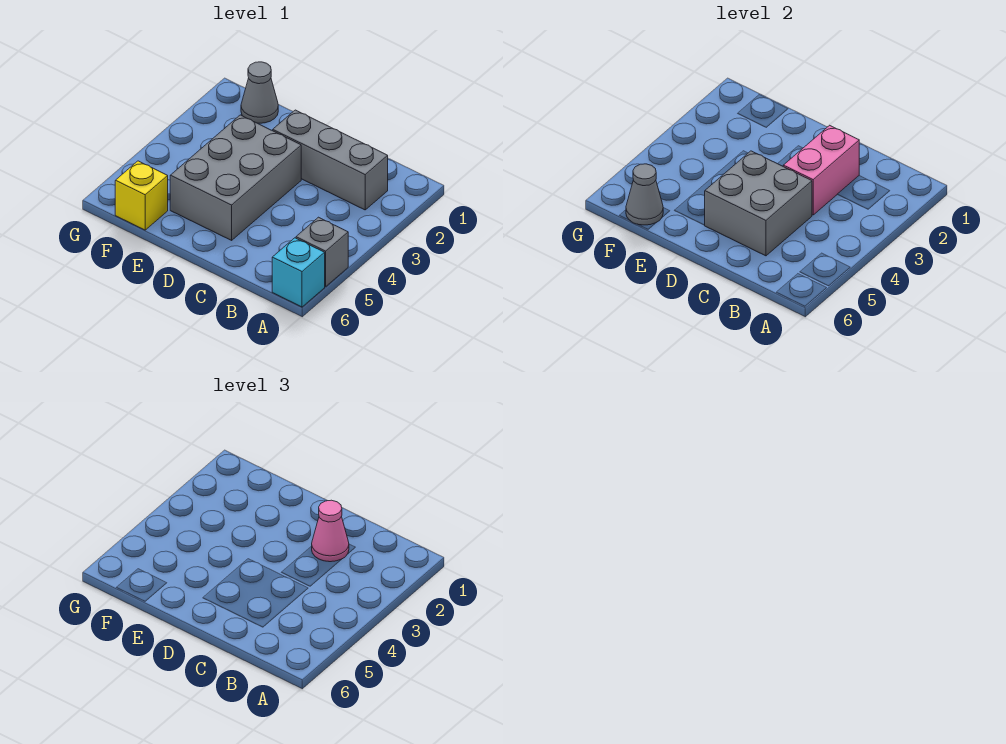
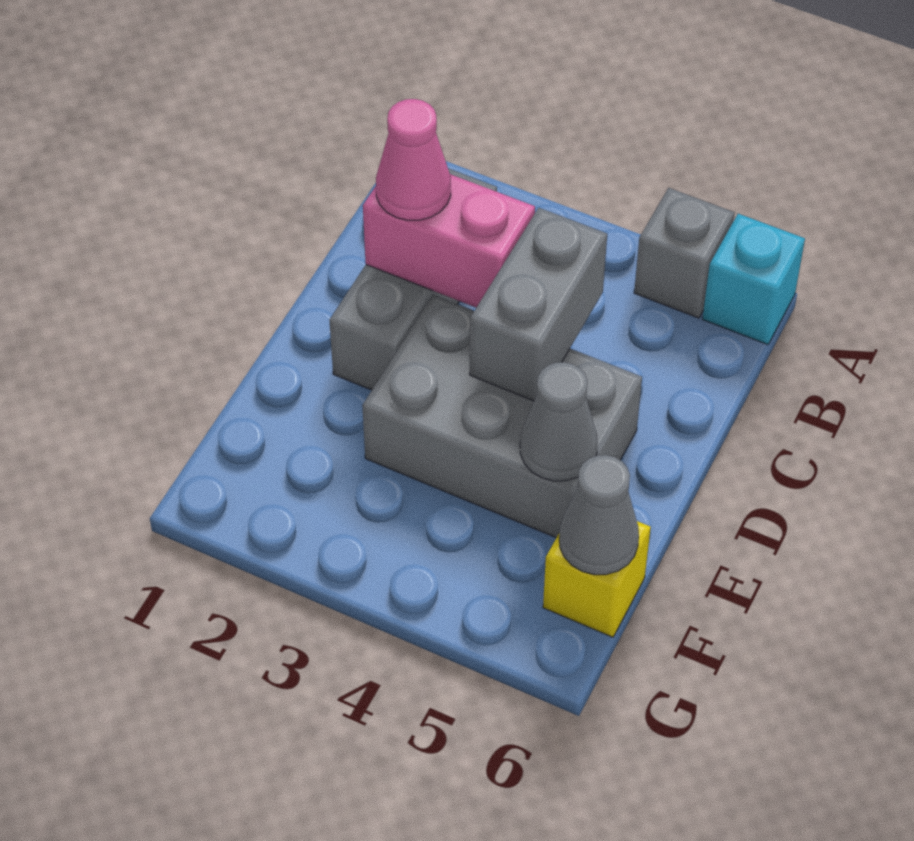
grey 2x2 brick [705,151,812,256] -> grey 1x2 brick [470,208,607,401]
grey 1x1 cone [241,62,278,123] -> grey 1x1 cone moved to [520,362,597,481]

